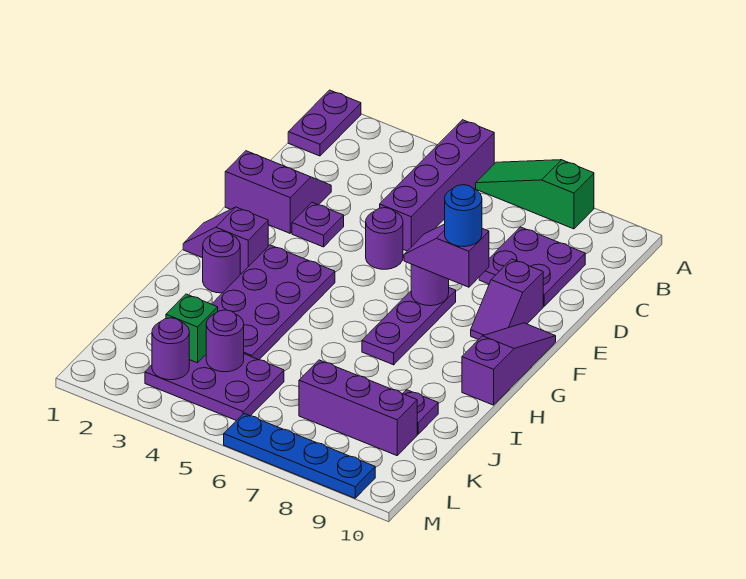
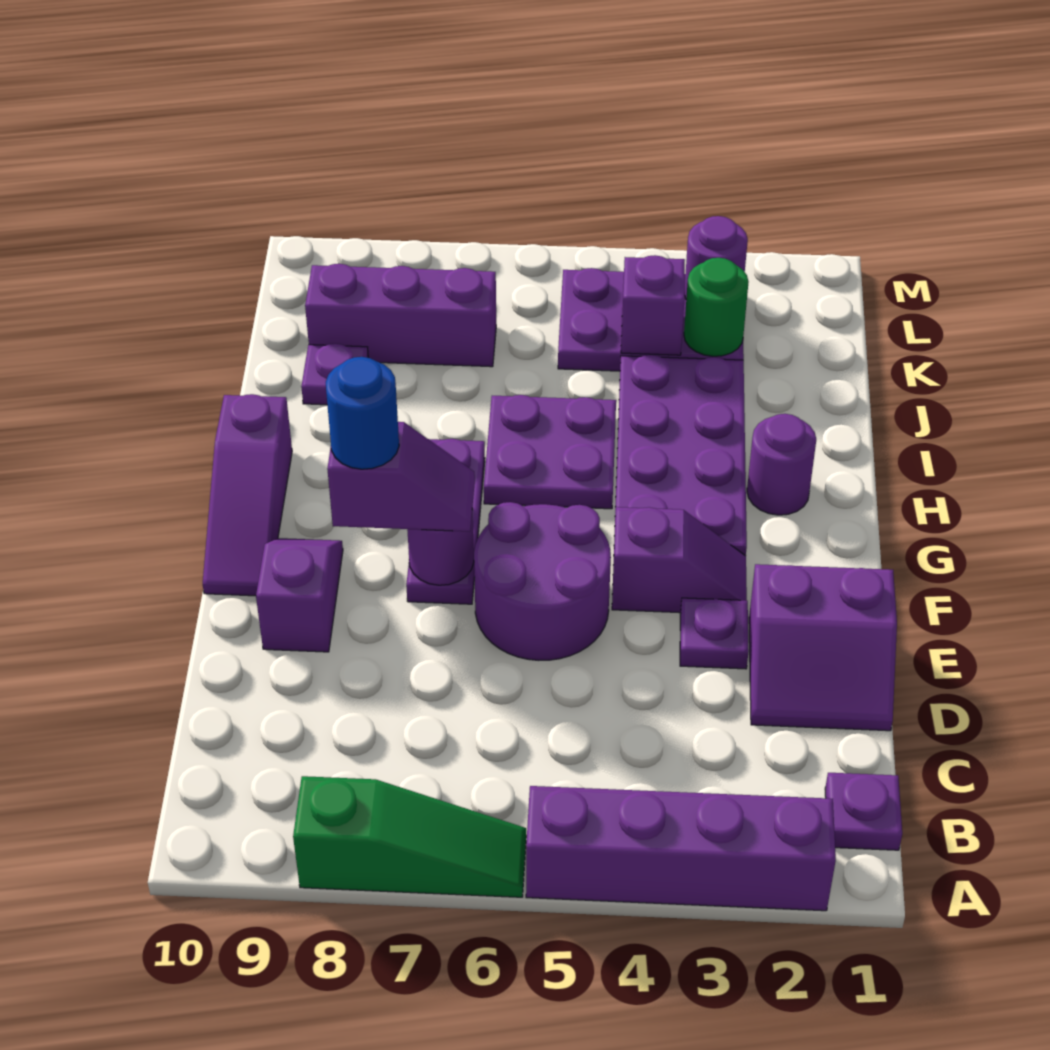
purple 1x2 plate [288,90,361,156] -> purple 1x1 plate [825,773,902,850]
purple 1x4 brick [380,120,494,251] -> purple 1x4 brick turned to [526,786,836,911]
purple 2x2 plate [479,227,585,306] -> purple 2x2 plate moved to [484,395,616,509]
purple 1x1 round brick [366,208,403,269] -> purple 2x2 round brick [474,502,611,660]
purple 1x2 slope [183,207,268,274] -> purple 1x2 slope moved to [612,507,747,613]
green 1x1 brick [166,294,218,363] -> green 1x1 round brick [684,258,749,356]
purple 1x1 round brick [206,310,244,372] -> purple 1x1 brick [621,255,685,355]
blue 1x4 plate [224,414,375,498] -> none

